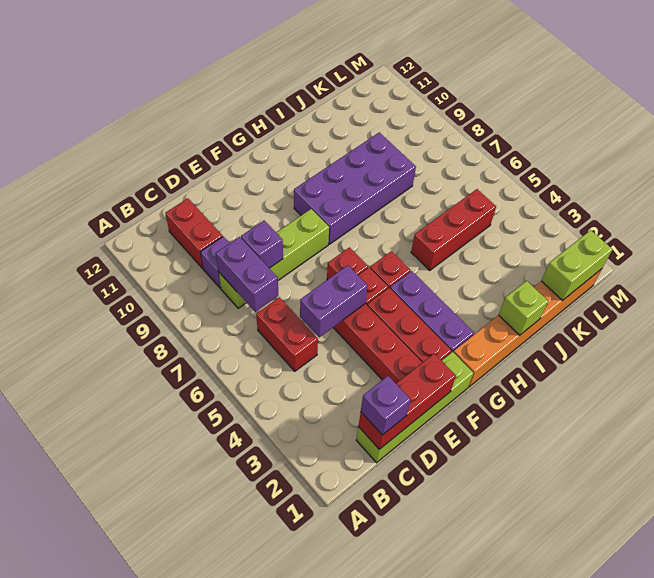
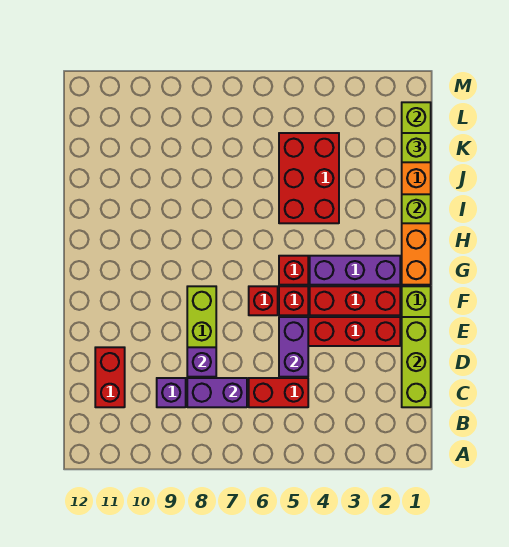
red 1x3 brick [358,354,456,449] -> lime 1x3 brick [402,317,431,407]
purple 1x1 brick [361,376,411,435] -> none
red 1x2 brick [165,198,223,268] -> red 1x2 brick turned to [95,347,125,407]
purple 2x4 brick [294,132,416,244] -> none
red 1x3 brick [411,189,496,271] -> red 2x3 brick [279,133,339,223]
none -> lime 1x1 brick [402,133,431,162]

